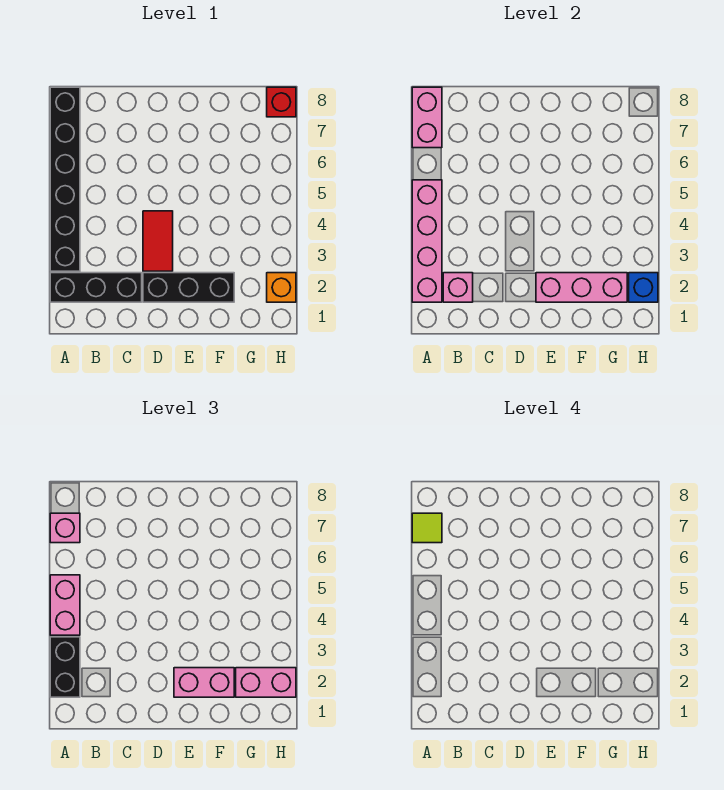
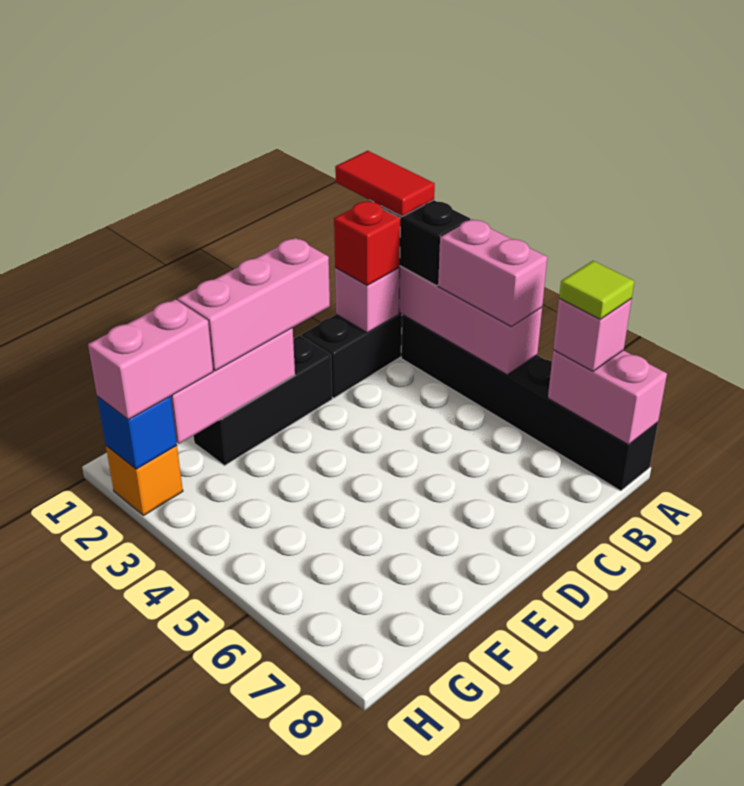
red 1x2 tile [143,211,173,271] -> red 1x2 tile moved to [335,151,435,217]
pink 1x2 brick [174,668,234,697] -> pink 1x3 brick [178,238,330,371]
red 1x1 brick [267,87,296,117] -> red 1x1 brick moved to [334,201,400,285]

